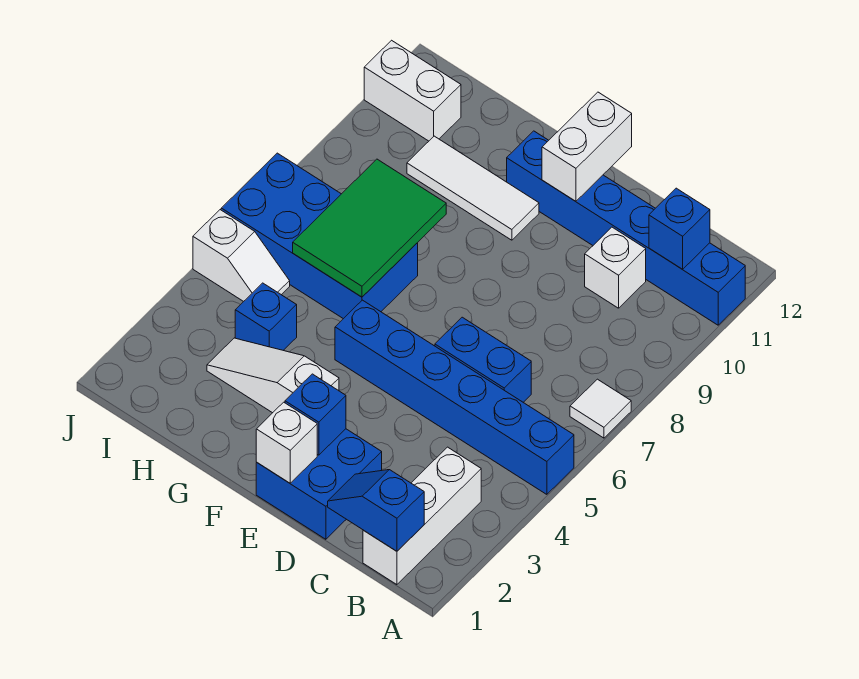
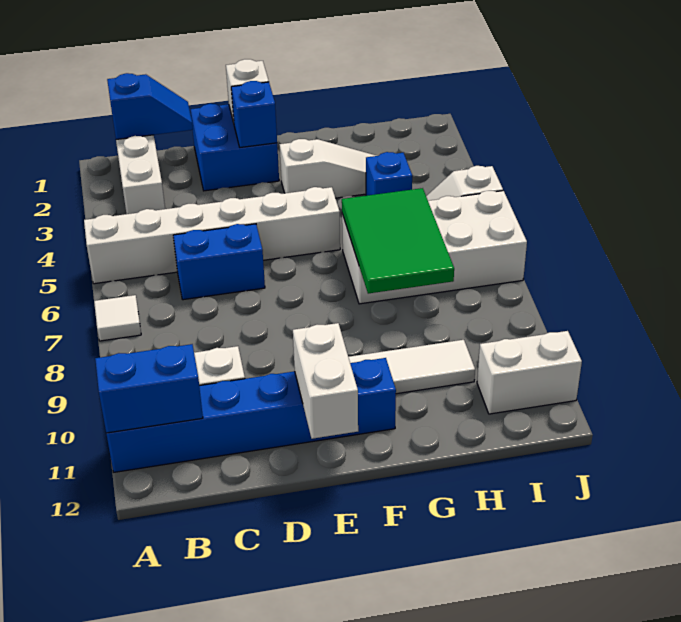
blue 1x6 brick [335,300,574,494] -> white 1x6 brick [84,187,340,284]
blue 1x1 brick [649,188,710,269] -> blue 1x2 brick [95,344,203,433]
blue 2x4 brick [221,153,418,319] -> white 2x4 brick [342,191,527,304]

